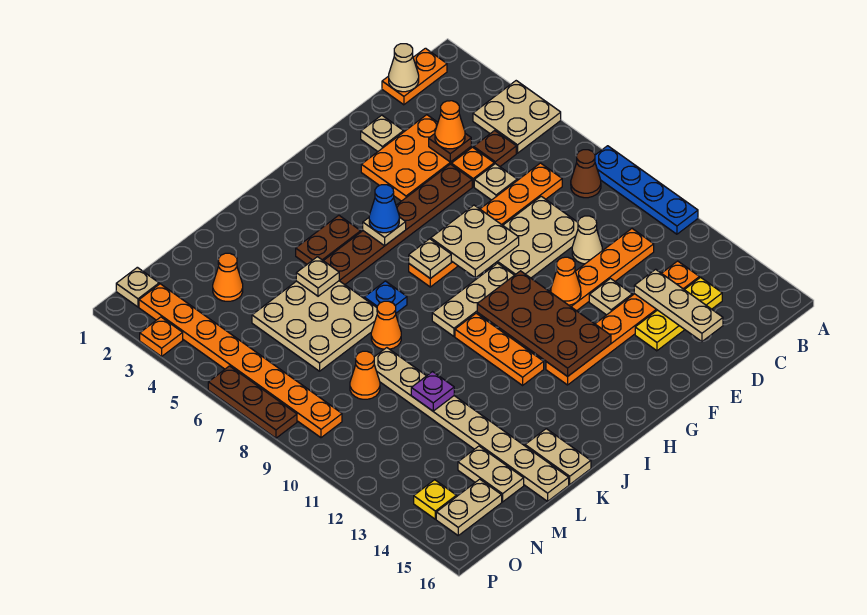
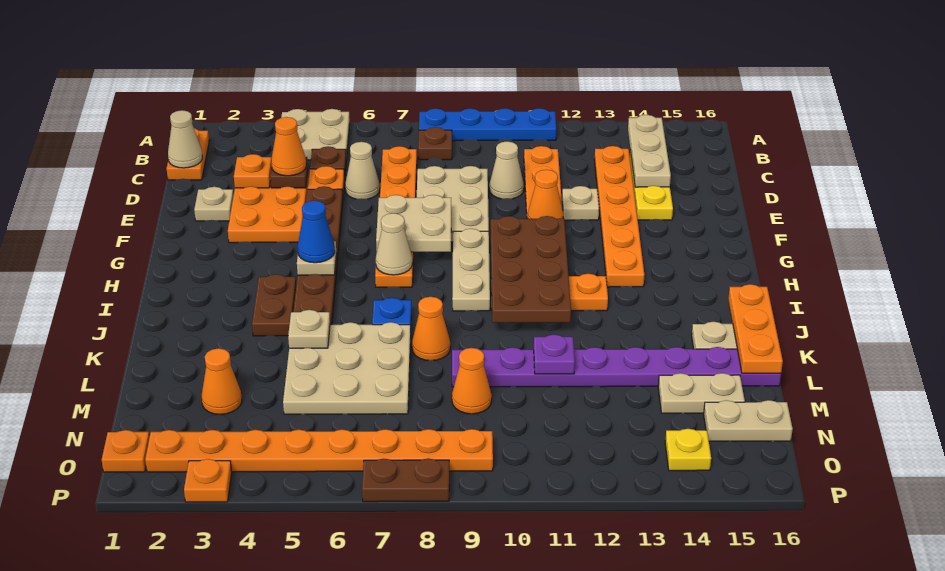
brown 1x1 cone [571,150,601,198] -> brown 1x1 plate [418,127,452,160]
none -> orange 1x1 plate [234,154,272,188]
tan 1x1 plate [474,164,517,200] -> tan 1x1 cone [345,142,380,199]
tan 1x3 plate [634,269,723,341] -> tan 1x3 plate turned to [628,115,671,187]
brown 2x4 plate [477,271,611,377] -> brown 2x4 plate turned to [491,216,571,323]
tan 1x1 plate [409,239,451,279] -> tan 1x1 cone [376,213,412,275]
none -> orange 1x3 plate [728,284,783,373]
tan 1x8 plate [374,348,569,501] -> purple 1x8 plate [452,347,781,387]
tan 1x2 plate [436,479,502,535] -> tan 1x2 plate turned to [704,400,793,441]
tan 1x1 plate [116,267,159,307] -> orange 1x1 plate [102,430,149,472]
brown 1x3 plate [208,366,297,438] -> brown 1x2 plate [362,458,449,502]

